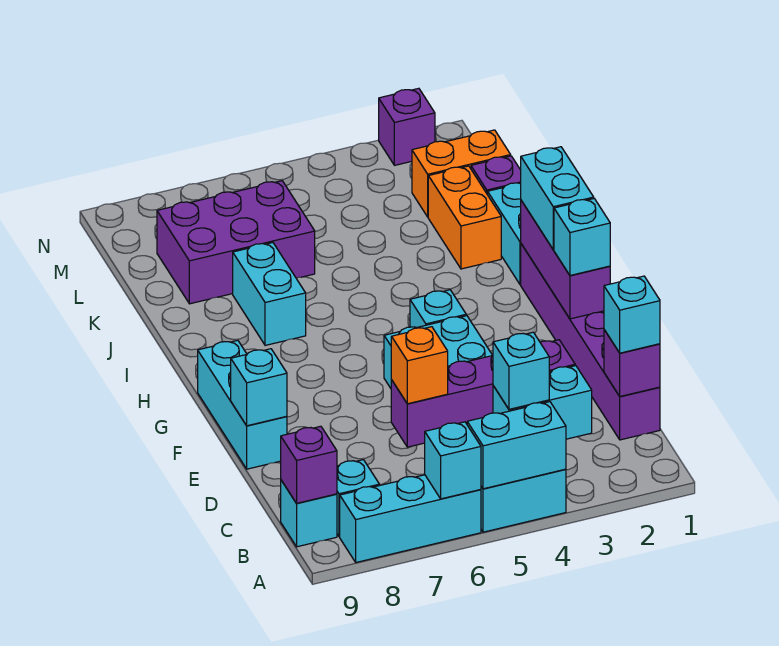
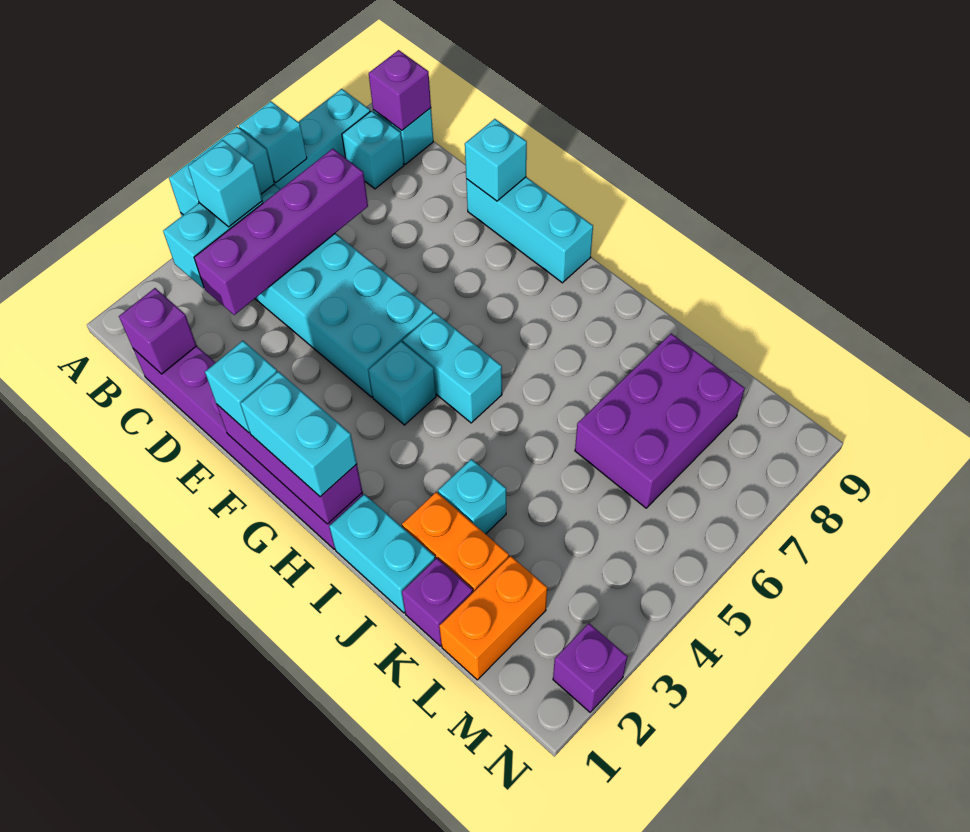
cyan 1x1 brick [604,276,660,353] -> cyan 1x1 brick moved to [438,459,506,534]
orange 1x1 brick [391,327,448,404] -> none
cyan 1x2 brick [233,243,306,345] -> cyan 1x2 brick moved to [403,312,502,423]

